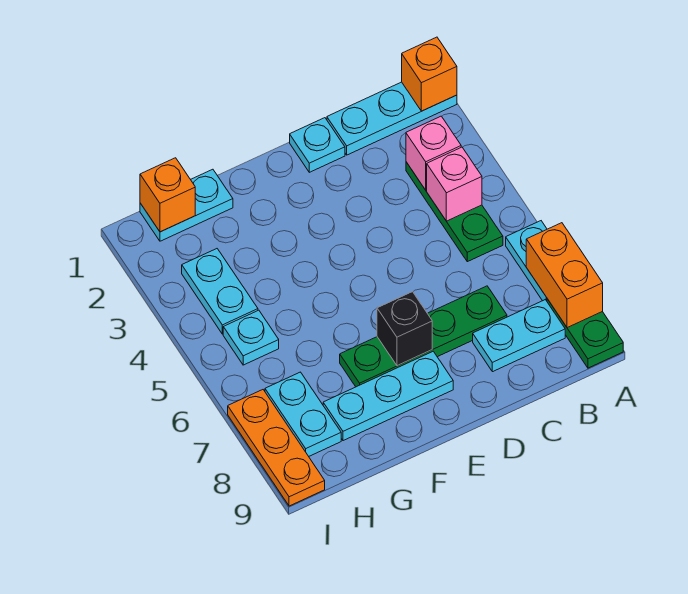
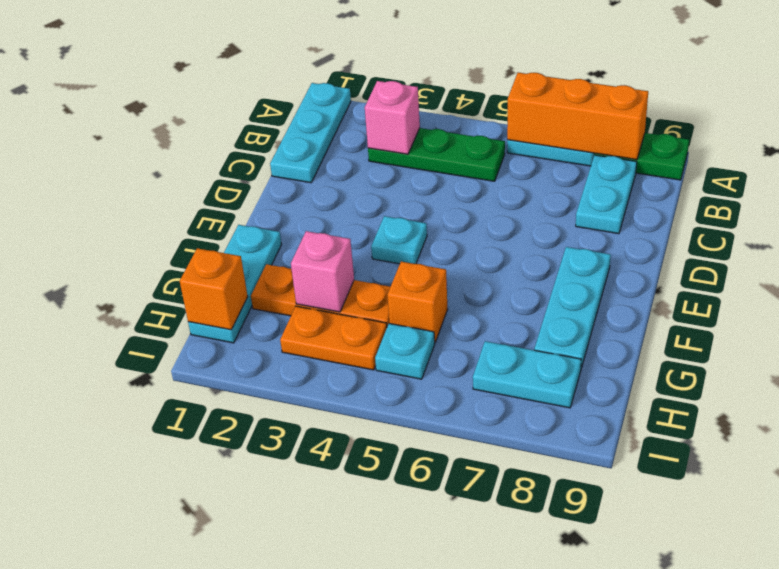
orange 1x1 brick [402,37,457,111] -> orange 1x1 brick moved to [387,262,448,342]
orange 1x2 brick [526,223,603,328] -> orange 1x3 brick [507,73,648,160]
pink 1x1 brick [427,147,482,221] -> pink 1x1 brick moved to [291,231,354,312]
green 1x4 plate [340,286,507,387] -> none
cyan 1x1 plate [290,118,345,172] -> cyan 1x1 plate moved to [371,216,427,264]
black 1x1 brick [377,292,432,366] -> none
cyan 1x2 plate [140,169,233,241] -> cyan 1x3 plate [188,225,281,343]
cyan 1x2 plate [182,249,258,334] -> orange 1x2 plate [280,306,387,370]
orange 1x3 plate [228,390,325,506] -> orange 1x3 plate moved to [251,264,390,326]

